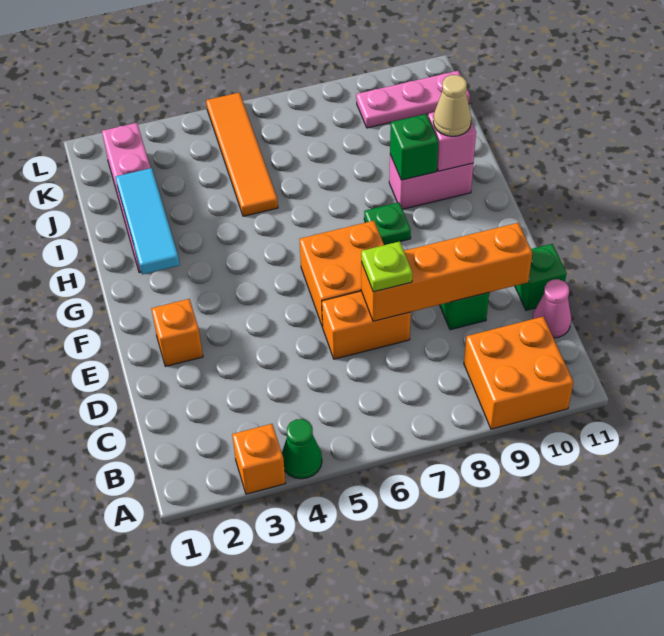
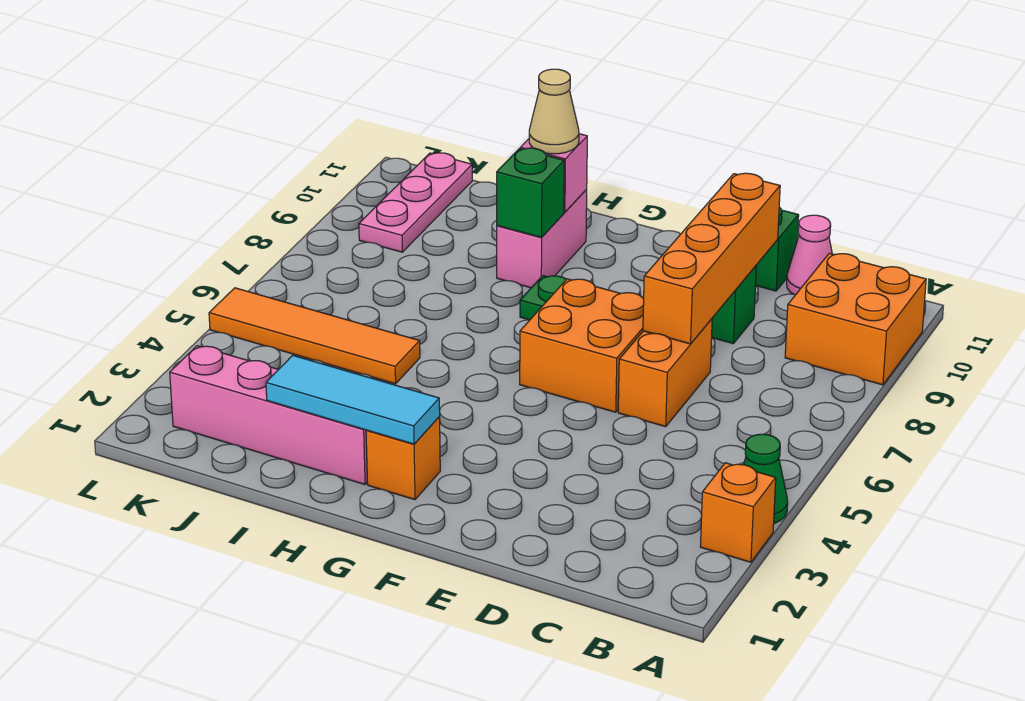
lime 1x1 plate [361,241,412,292] -> none
orange 1x1 brick [151,299,203,366] -> orange 1x1 brick moved to [366,417,440,500]

